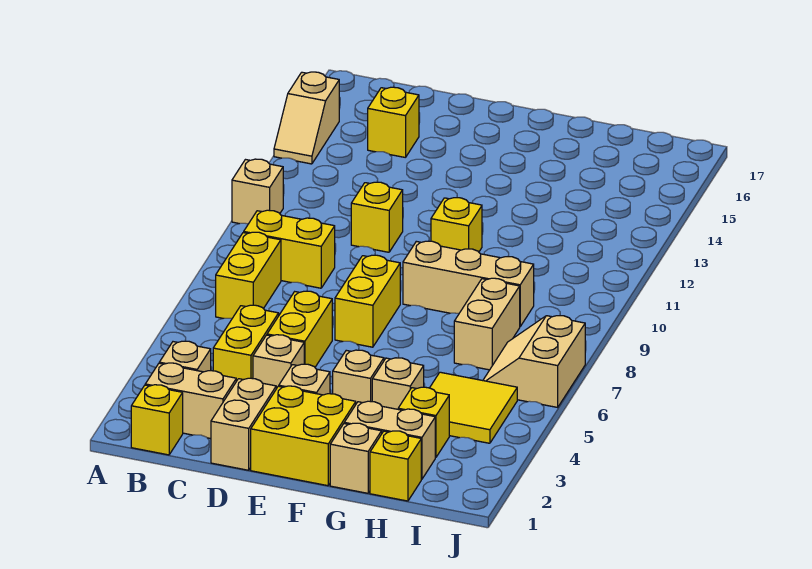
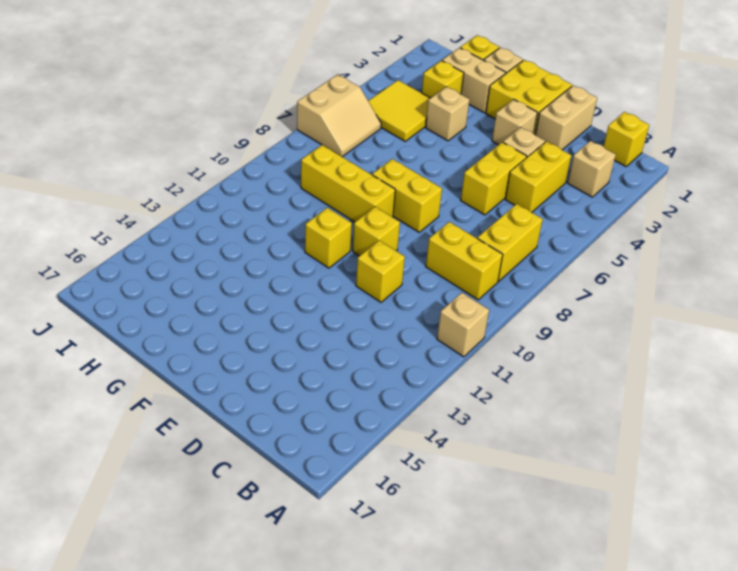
tan 1x2 slope [274,72,339,164] -> none
tan 1x2 brick [145,363,236,439] -> none
yellow 1x1 brick [368,87,419,158] -> yellow 1x1 brick moved to [353,207,400,256]
yellow 1x2 brick [335,255,400,347] -> yellow 1x2 brick turned to [372,159,442,232]
tan 1x1 brick [333,350,384,404] -> none
tan 1x3 brick [403,241,534,326] -> yellow 1x3 brick [301,145,395,222]
tan 1x2 brick [454,278,520,370] -> none

